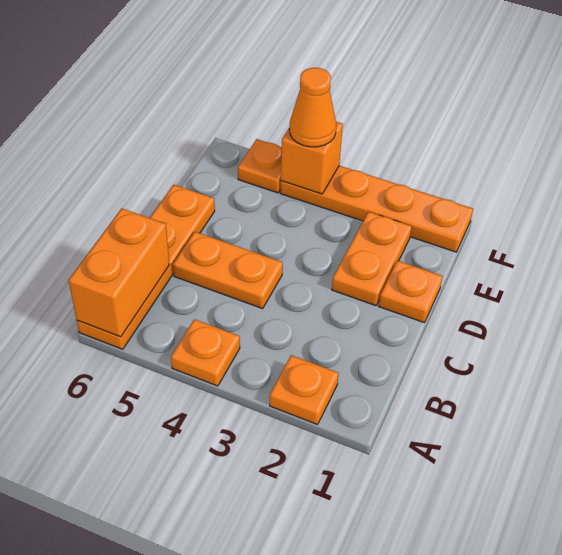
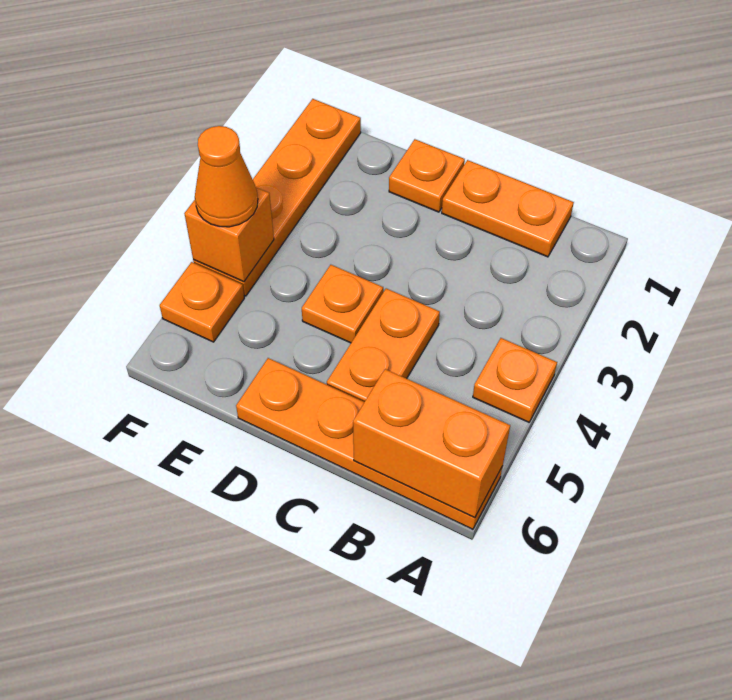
orange 1x1 plate [270,355,339,424] -> orange 1x1 plate moved to [302,265,383,343]
orange 1x2 plate [332,212,412,306] -> orange 1x2 plate moved to [442,160,574,257]

